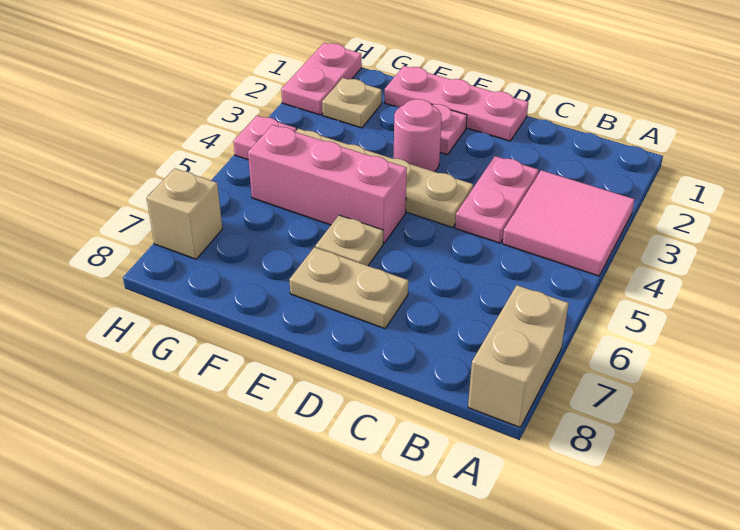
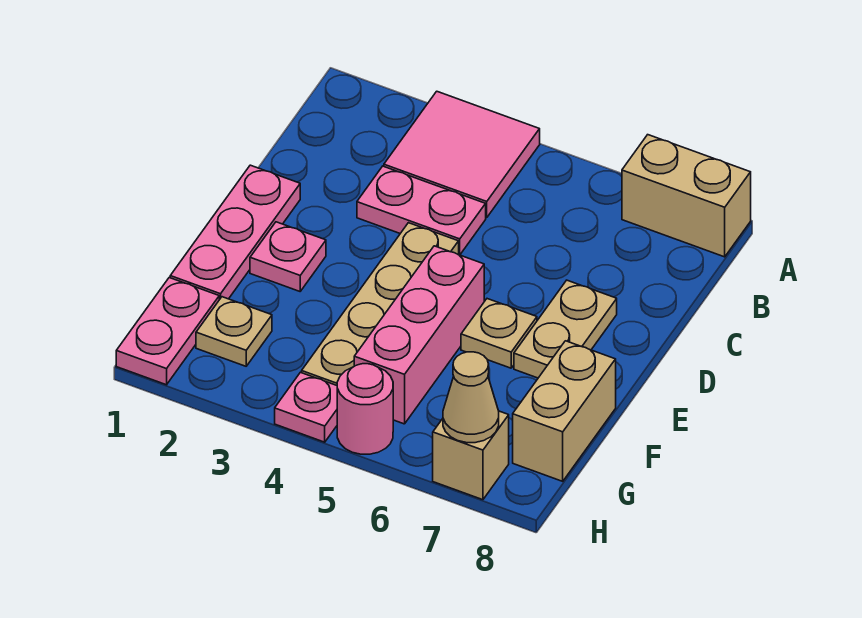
pink 1x1 round brick [394,99,442,172] -> pink 1x1 round brick moved to [337,364,393,454]
none -> tan 1x2 brick [513,341,616,481]
pink 1x2 plate [281,43,362,115] -> pink 1x2 plate turned to [116,278,219,385]
none -> tan 1x1 cone [443,352,499,443]

